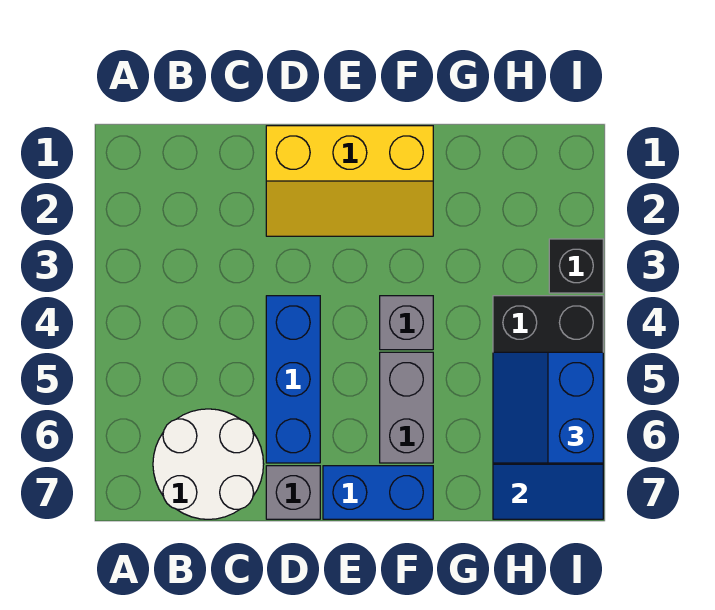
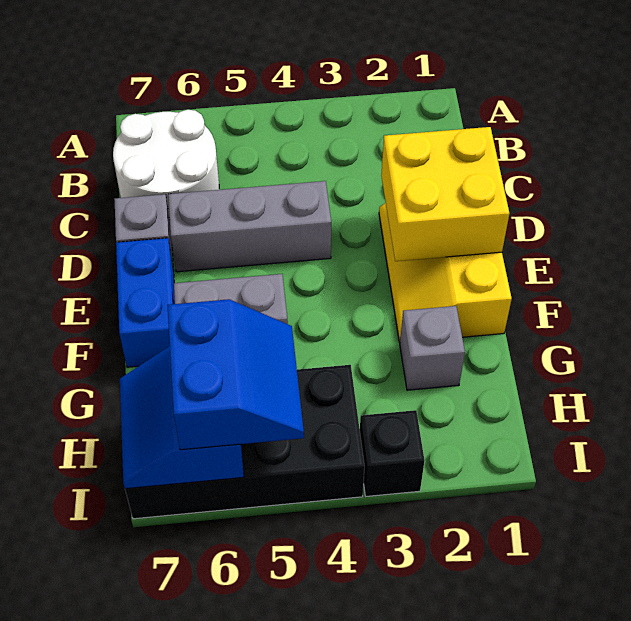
none -> yellow 2x2 brick [381,127,509,261]
blue 1x3 brick [266,296,320,463] -> grey 1x3 brick [168,181,331,272]
grey 1x1 brick [380,296,433,350] -> grey 1x1 brick moved to [400,306,465,390]
blue 2x2 slope [493,352,603,463] -> blue 2x2 slope turned to [167,299,304,450]

